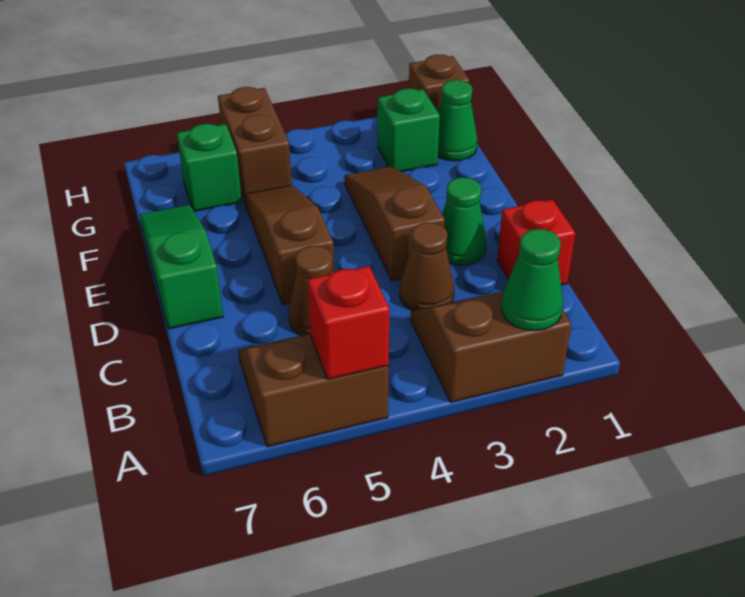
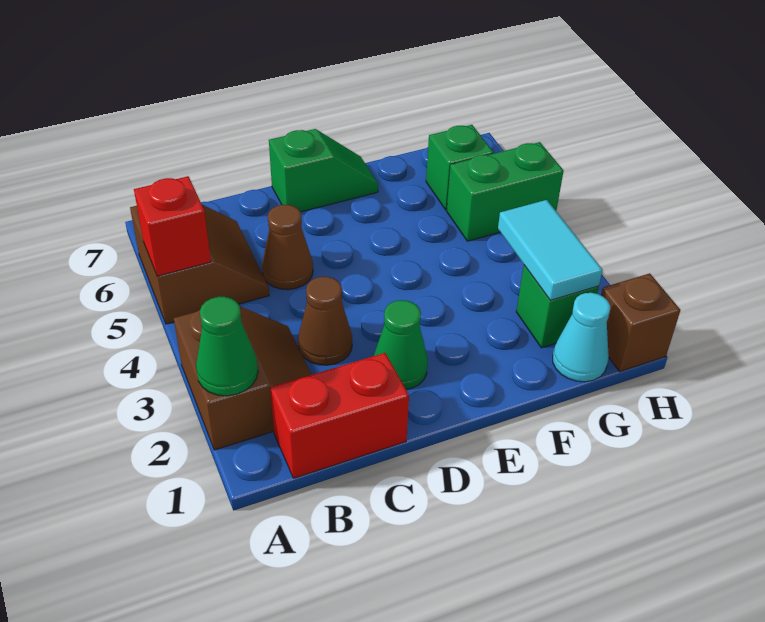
red 1x1 brick [497,199,575,285] -> red 1x2 brick [270,353,409,478]
brown 1x3 slope [344,166,445,281] -> none
brown 1x3 slope [244,185,334,304] -> none
green 1x3 slope [139,205,223,329] -> green 1x2 slope [269,129,378,212]
green 1x1 cone [438,80,477,161] -> cyan 1x1 cone [553,293,610,382]
none -> cyan 1x2 tile [498,200,603,300]
brown 1x2 brick [218,87,292,202] -> green 1x2 brick [447,142,564,241]

